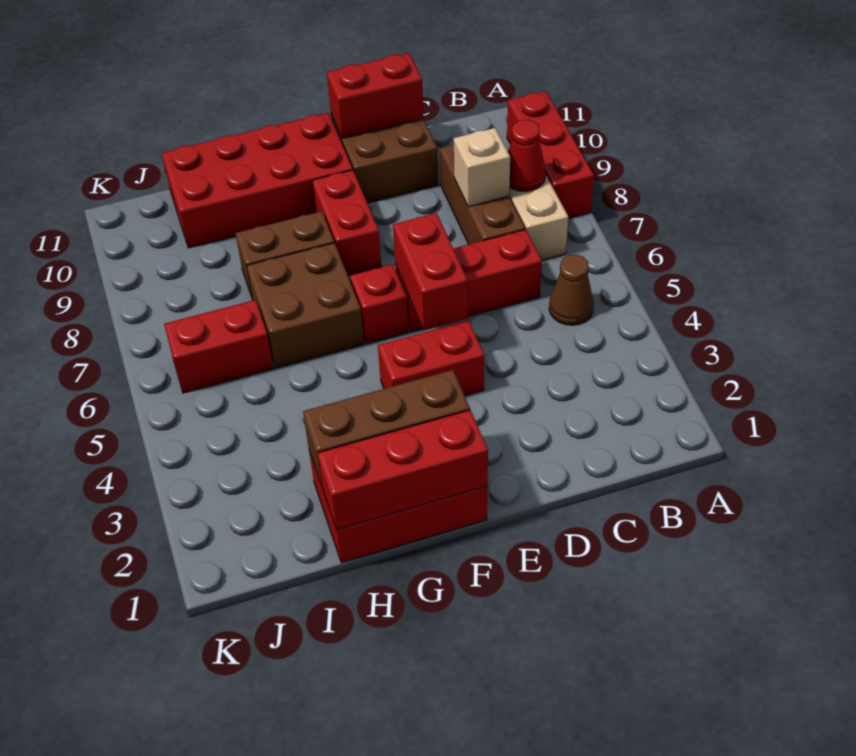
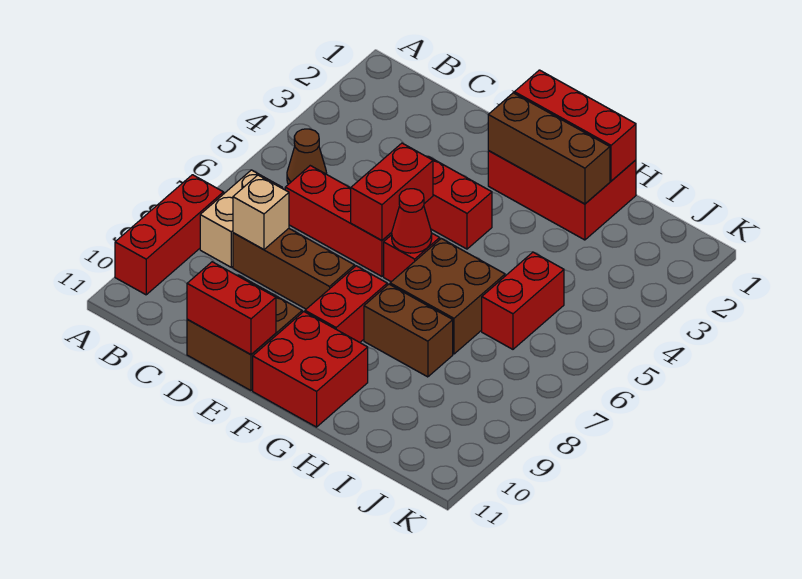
red 1x1 cone [508,120,546,191] -> red 1x1 cone moved to [391,189,432,253]
brown 1x3 brick [440,145,525,244] -> brown 1x3 brick turned to [233,229,355,309]
red 2x4 brick [162,113,353,248] -> red 2x2 brick [253,312,368,427]
red 1x2 brick [164,300,273,393] -> red 1x2 brick turned to [482,252,564,349]

